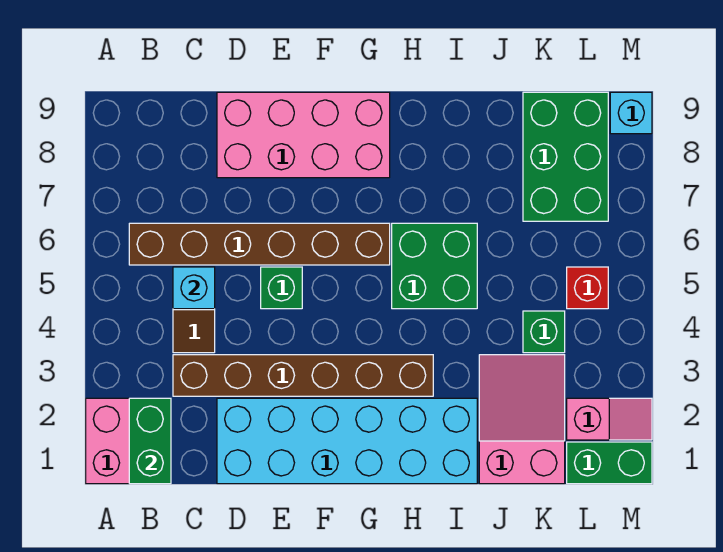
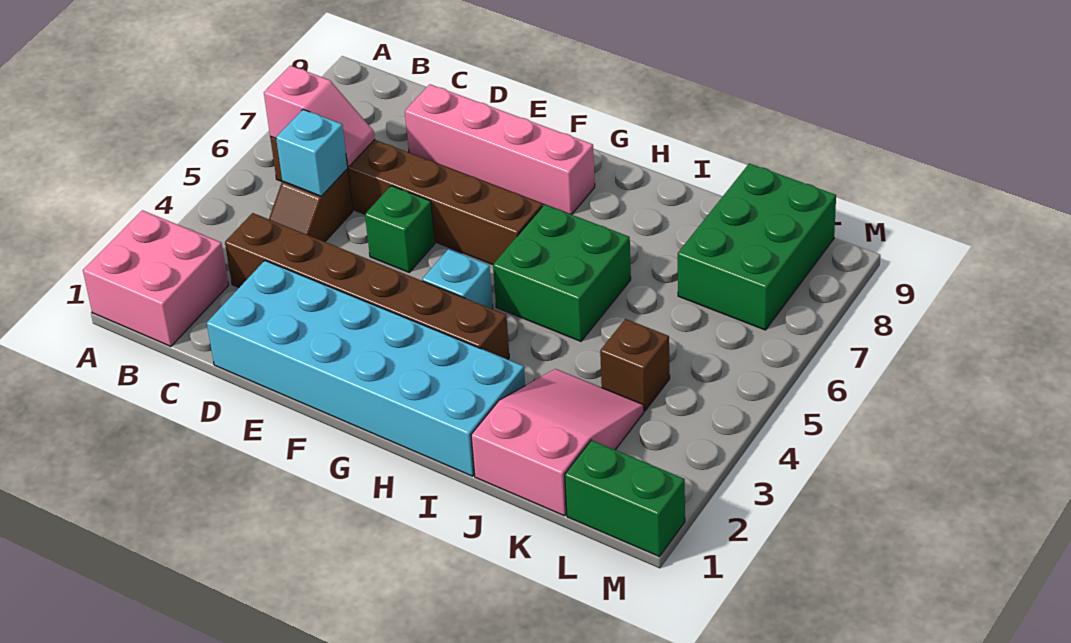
green 1x2 brick [129,398,171,484] -> none
pink 2x4 brick [217,92,390,178] -> pink 1x4 brick [405,84,595,215]
green 1x1 brick [523,311,565,353] -> brown 1x1 brick [600,319,670,411]
pink 1x2 slope [567,398,652,440] -> pink 1x2 slope moved to [264,66,375,167]
red 1x1 brick [567,267,608,309] -> none
cyan 1x1 brick [610,92,652,134] -> cyan 1x1 brick moved to [422,249,493,309]

